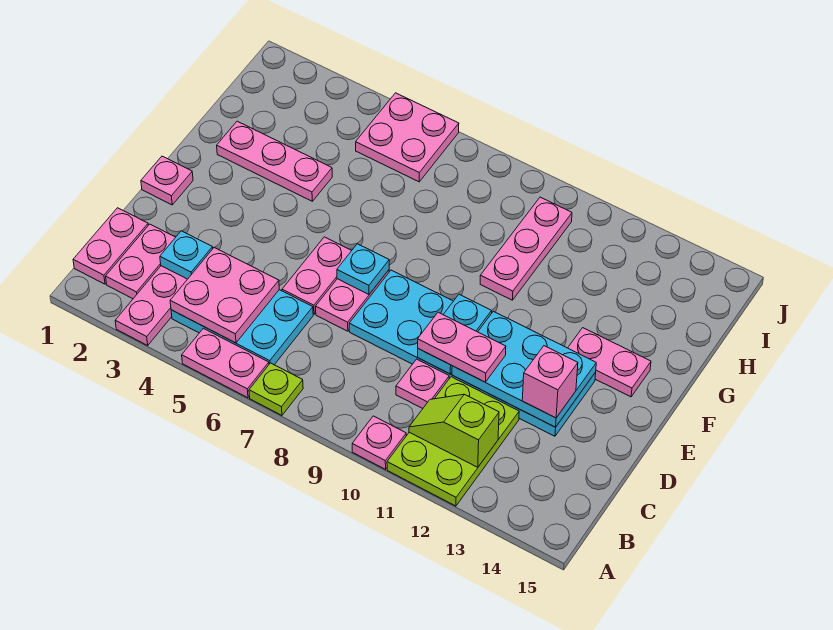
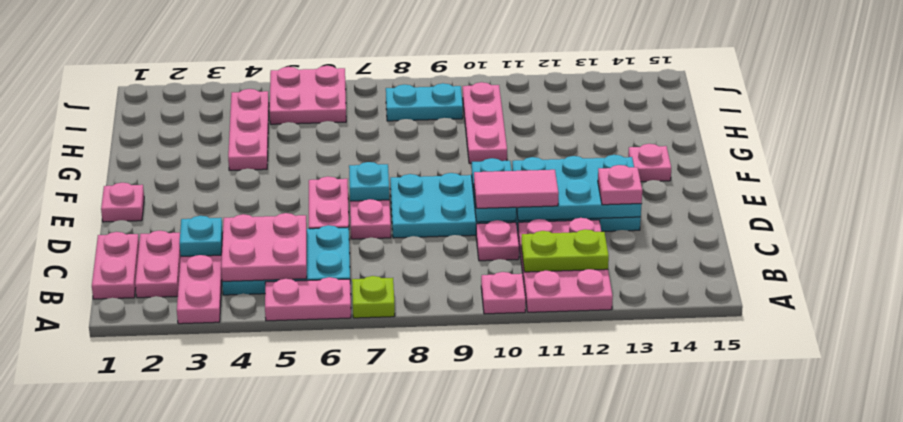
lime 2x3 plate [387,377,519,506] -> pink 2x3 plate [518,218,613,312]
lime 1x2 slope [409,394,499,467] -> lime 1x2 plate [521,229,609,272]
pink 1x2 plate [418,312,506,382] -> pink 1x2 tile [474,170,559,208]
pink 1x1 brick [522,346,578,418] -> pink 1x1 plate [598,165,642,205]
pink 1x2 plate [568,328,651,397] -> pink 1x1 plate [628,144,671,182]
pink 1x3 plate [217,121,332,201] -> pink 1x3 plate turned to [228,89,269,170]
none -> cyan 1x2 plate [386,83,463,121]

